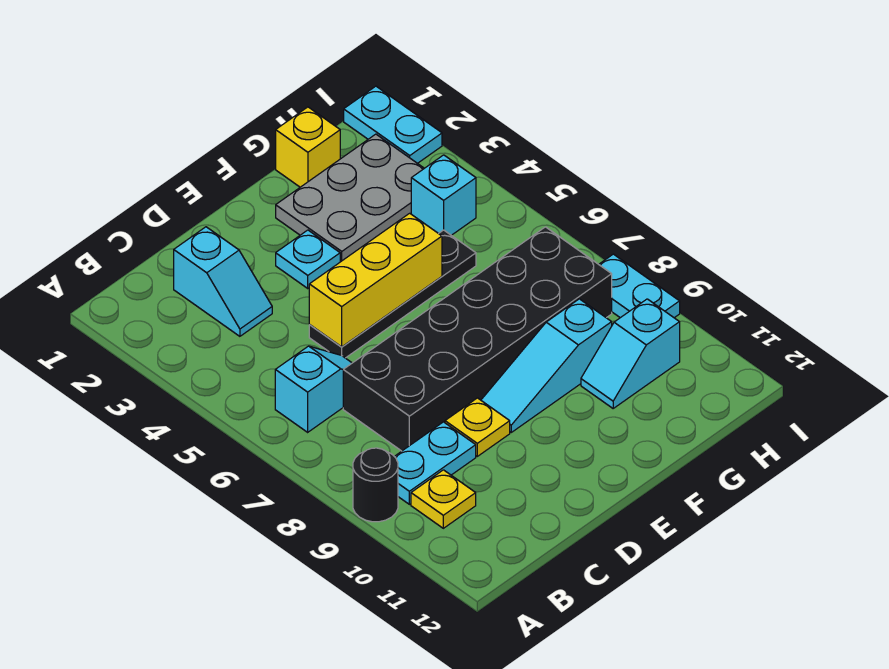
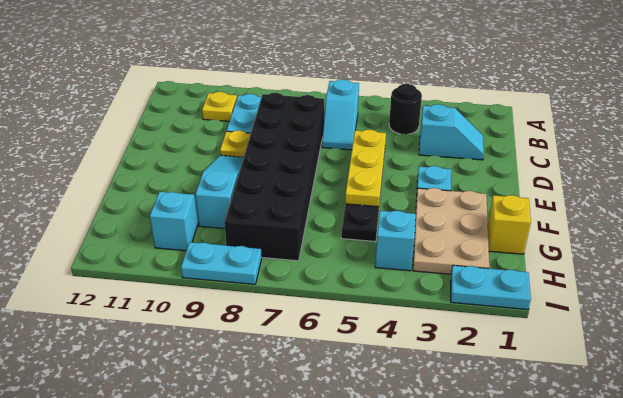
black 1x1 round brick [353,448,398,522] -> black 1x1 round brick moved to [389,84,422,134]
cyan 1x2 slope [174,227,272,336] -> cyan 1x2 slope turned to [419,104,484,160]
yellow 1x3 brick [309,213,442,347] -> yellow 1x3 plate [345,130,386,207]
grey 2x3 plate [276,134,424,262] -> tan 2x3 plate [413,188,489,274]

